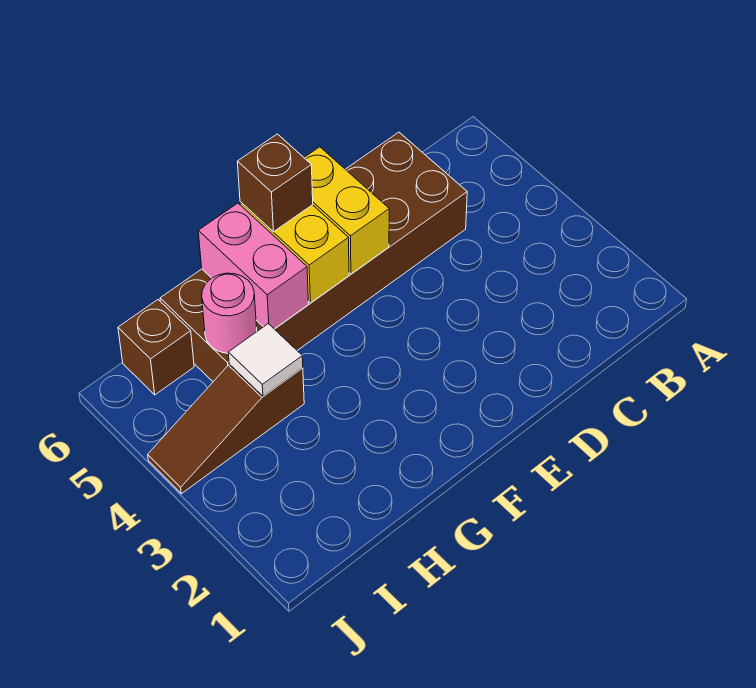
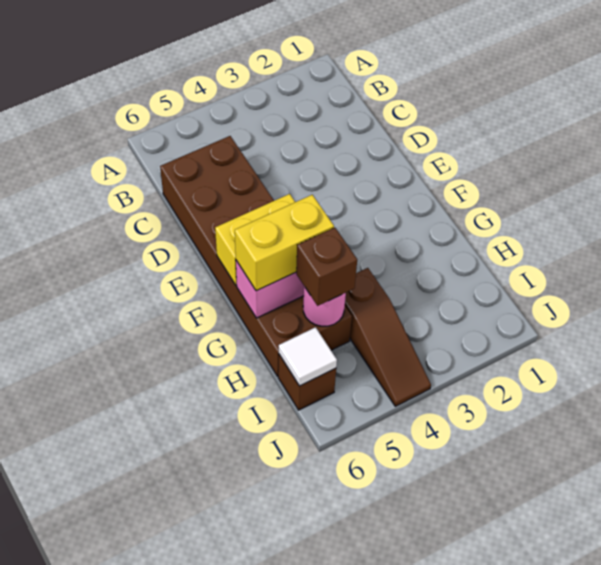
yellow 1x2 brick [304,147,389,274] -> yellow 1x2 brick moved to [235,195,334,291]
brown 1x1 brick [237,134,313,232] -> brown 1x1 brick moved to [296,228,357,306]
white 1x1 tile [228,324,303,396] -> white 1x1 tile moved to [279,327,337,386]

